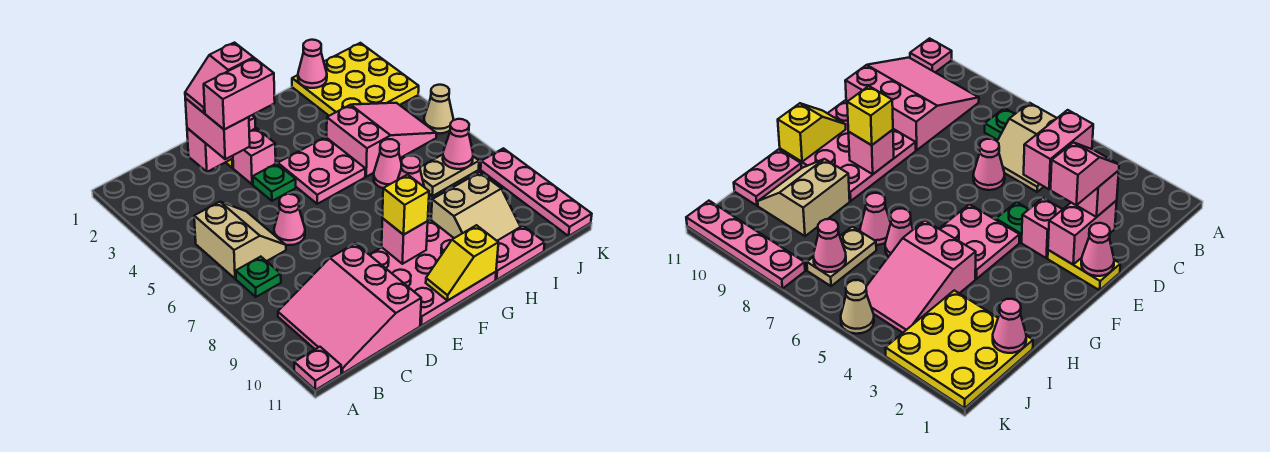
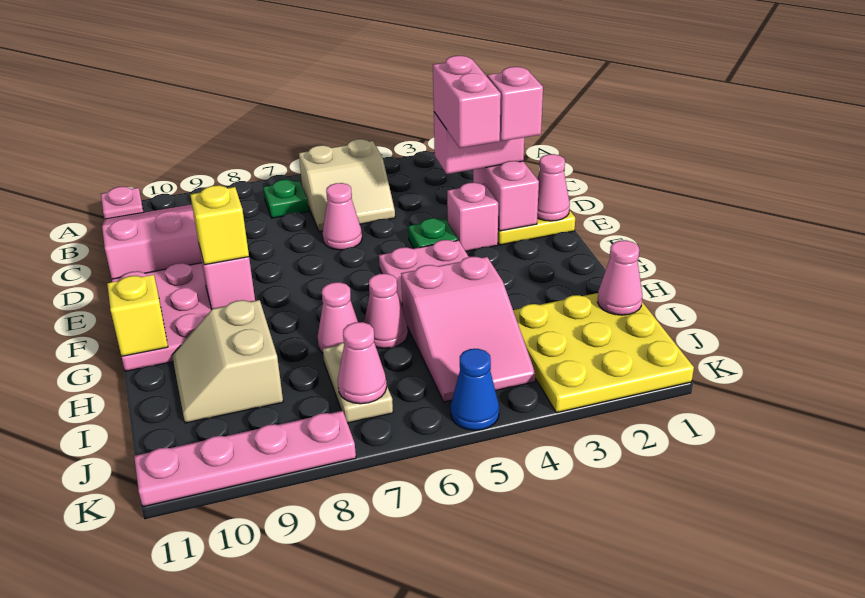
pink 1x2 plate [496,226,545,280] -> none
tan 1x1 cone [424,85,453,133] -> blue 1x1 cone [451,349,499,430]

